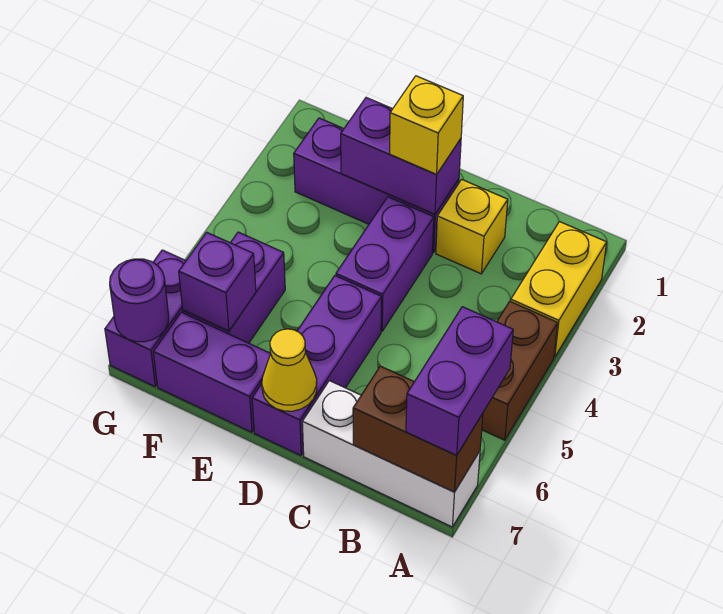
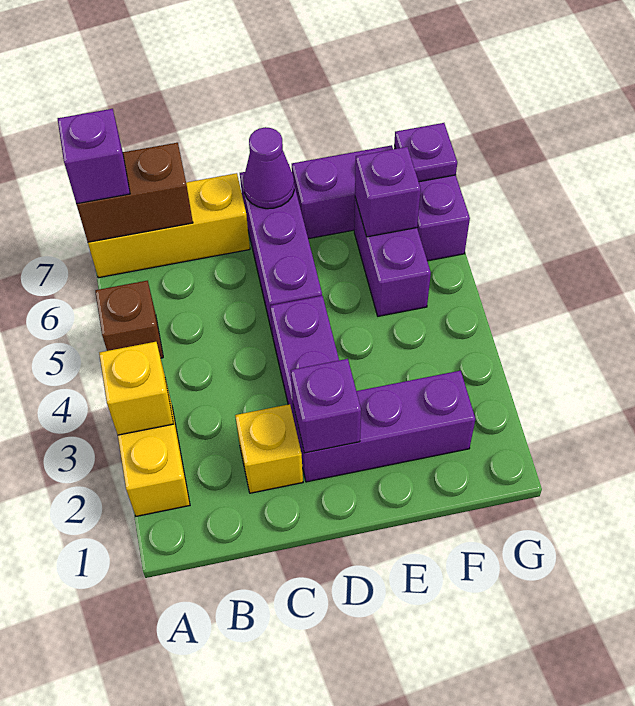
brown 1x2 brick [482,301,558,440] -> brown 1x1 brick [95,281,163,358]
purple 1x2 brick [406,307,513,455] -> purple 1x1 brick [58,109,130,204]
white 1x3 brick [302,381,480,527] -> yellow 1x3 brick [88,173,250,278]
purple 1x2 brick [341,98,461,214] -> purple 1x1 brick [291,359,361,453]
yellow 1x1 brick [390,76,463,174] -> yellow 1x1 brick moved to [99,342,173,435]
yellow 1x1 cone [262,329,317,411] -> purple 1x1 cone [243,127,294,209]
purple 1x1 round brick [110,259,169,342] -> purple 1x1 plate [394,123,457,182]

